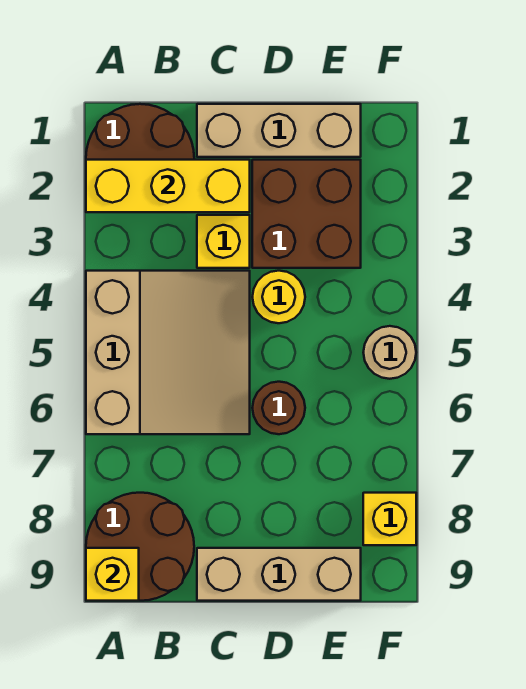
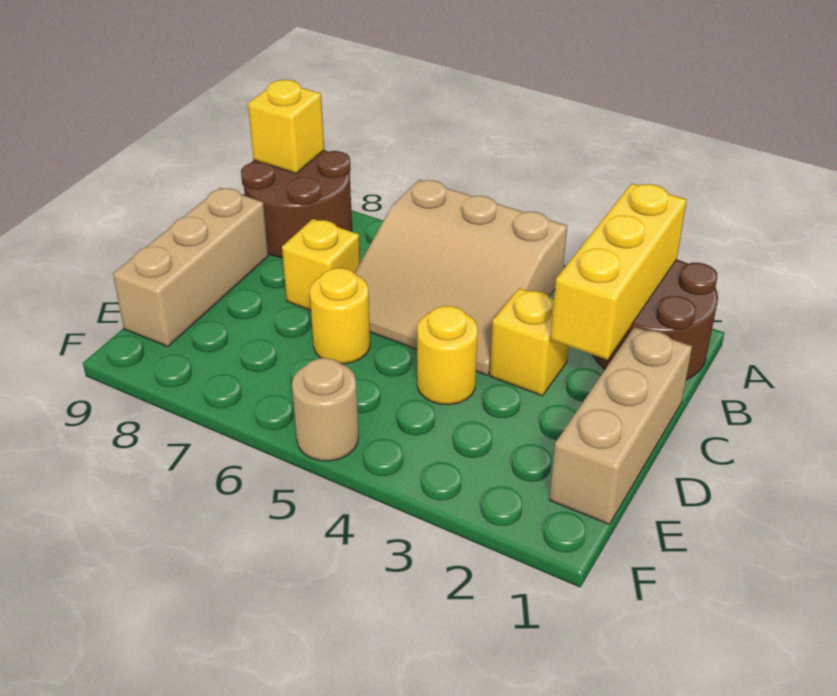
brown 2x2 brick [252,160,361,268] -> none
brown 1x1 round brick [252,382,305,434] -> yellow 1x1 round brick [310,268,370,364]
yellow 1x1 brick [363,493,416,545] -> yellow 1x1 brick moved to [282,219,360,310]

